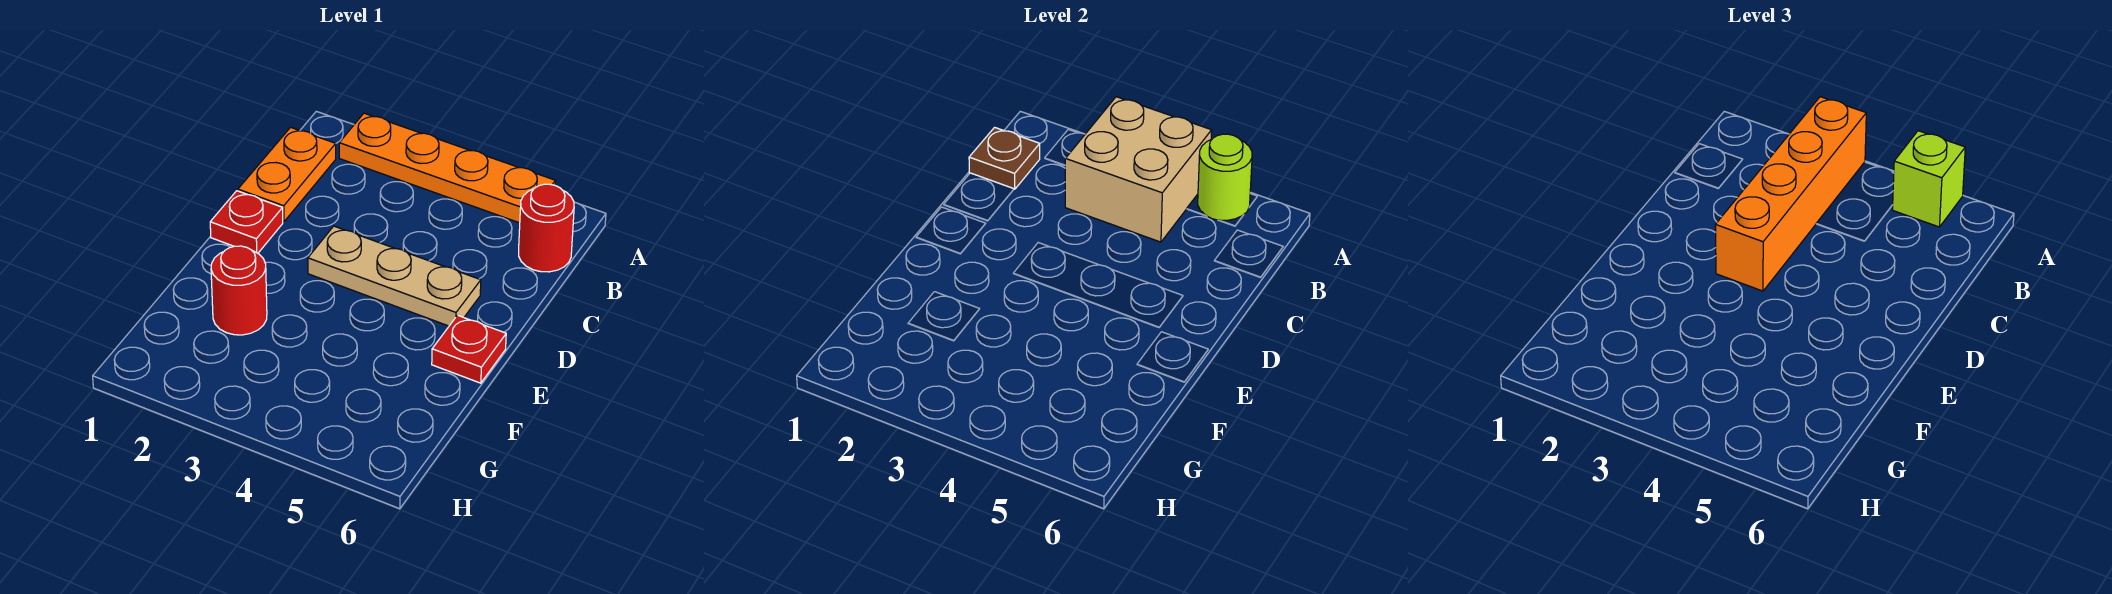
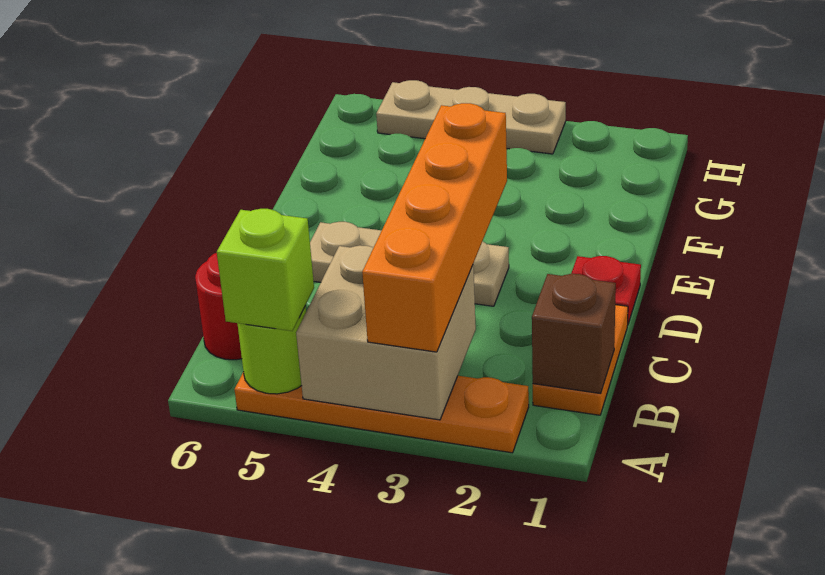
brown 1x1 plate [969,127,1040,189] -> brown 1x1 brick [532,274,616,394]
red 1x1 plate [432,315,506,383] -> none
red 1x1 round brick [211,246,267,335] -> none
none -> tan 1x3 plate [376,80,566,154]

